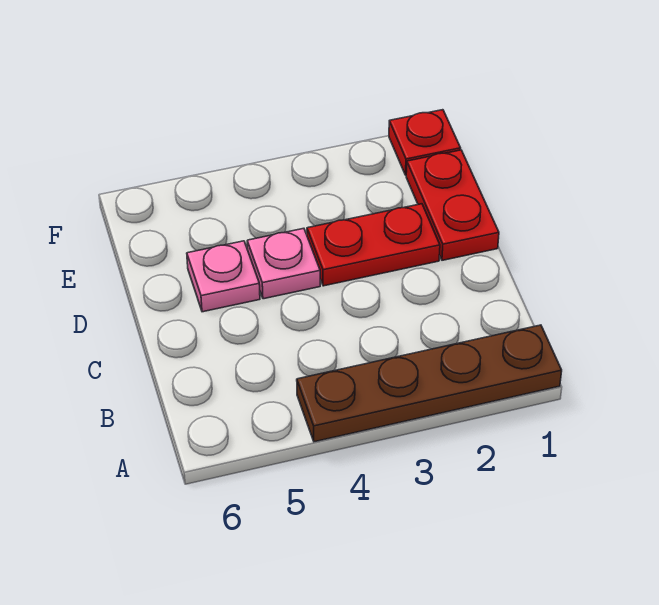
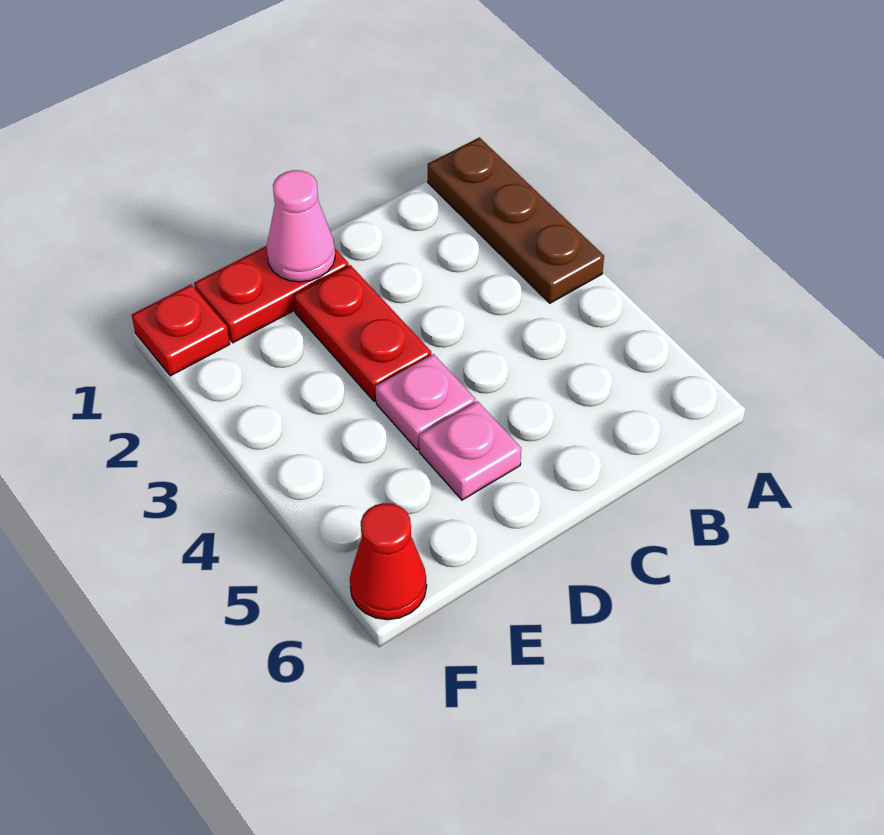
brown 1x4 plate [297,325,562,442] -> brown 1x3 plate [428,137,604,303]
none -> pink 1x1 cone [267,170,335,282]
none -> red 1x1 cone [350,503,427,620]

